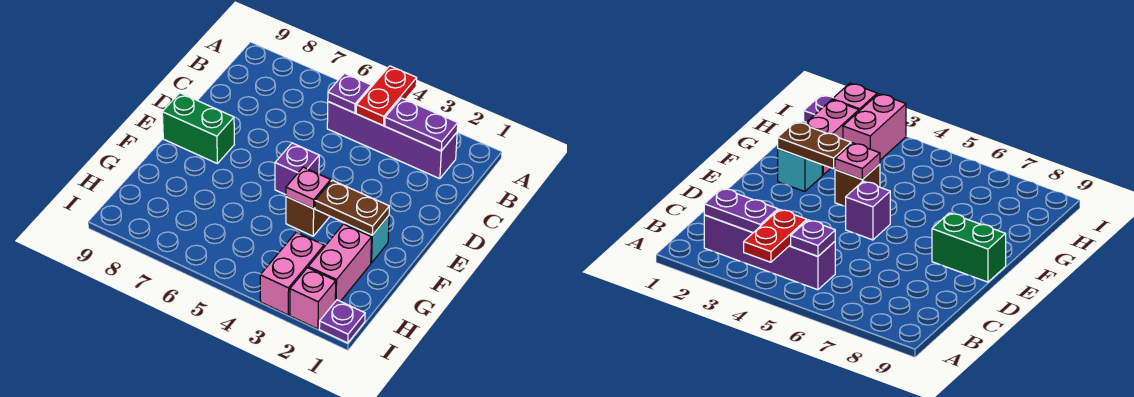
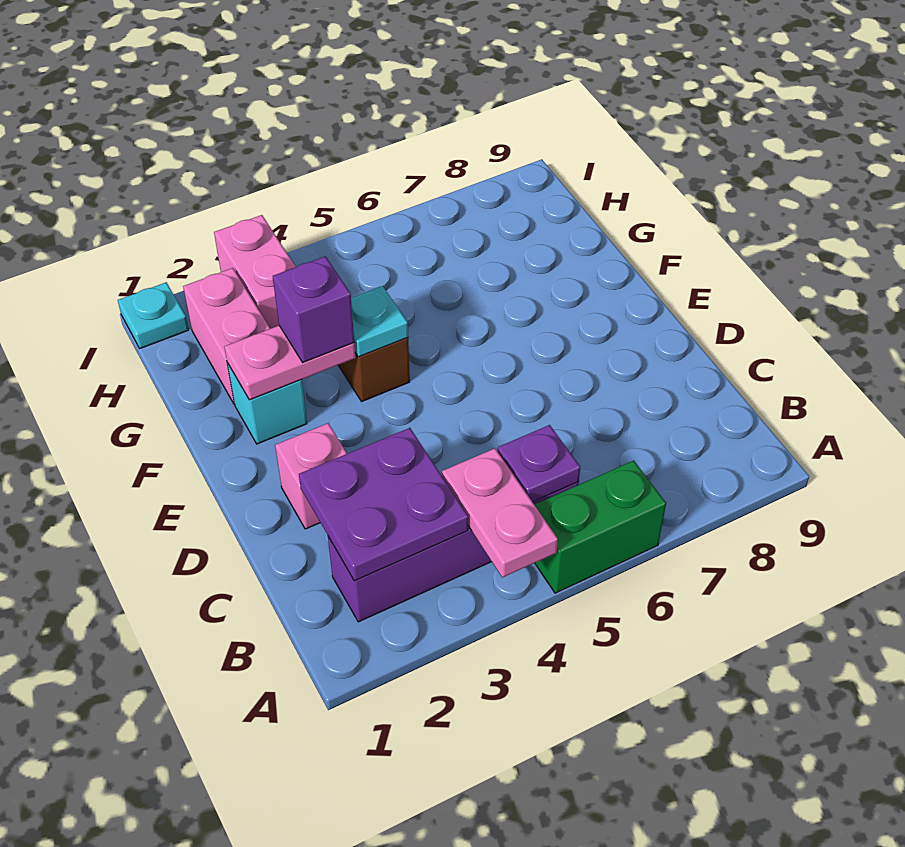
red 1x2 plate [356,66,417,126] -> pink 1x2 plate [442,448,558,577]
purple 1x2 plate [385,98,458,151] -> purple 2x2 plate [299,428,468,581]
purple 1x1 brick [275,143,319,195] -> purple 1x1 brick moved to [273,256,354,362]
green 1x2 brick [162,93,234,164] -> green 1x2 brick moved to [534,461,666,593]
brown 1x2 plate [315,180,389,235] -> pink 1x2 plate [224,326,356,400]
pink 1x1 plate [286,167,331,209] -> cyan 1x1 plate [351,286,408,357]
purple 1x1 plate [319,300,365,343] -> cyan 1x1 plate [118,282,189,348]
pink 1x1 brick [290,268,336,329] -> pink 1x1 brick moved to [275,423,347,529]

